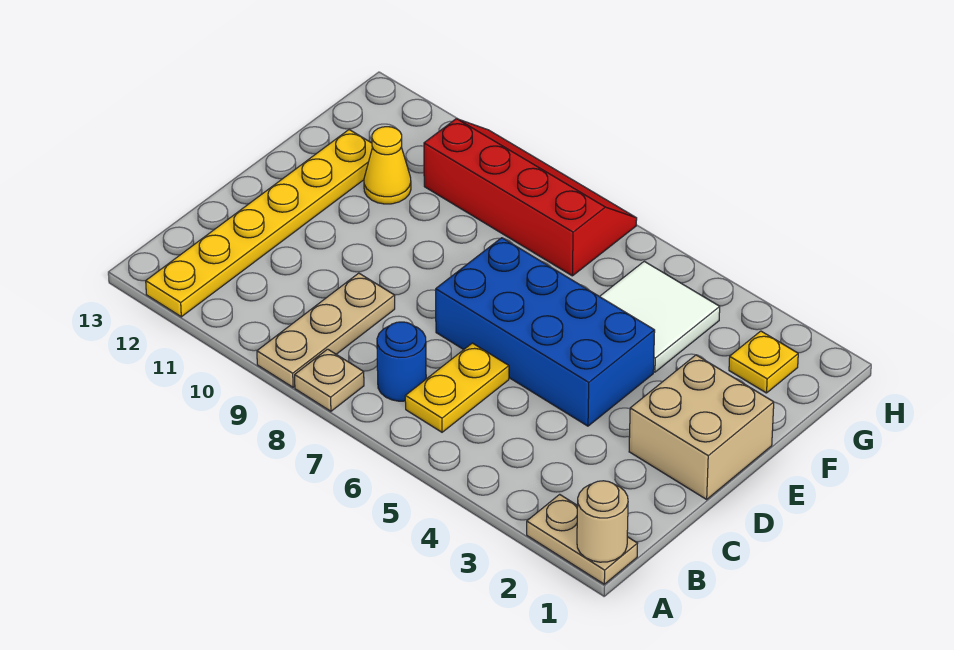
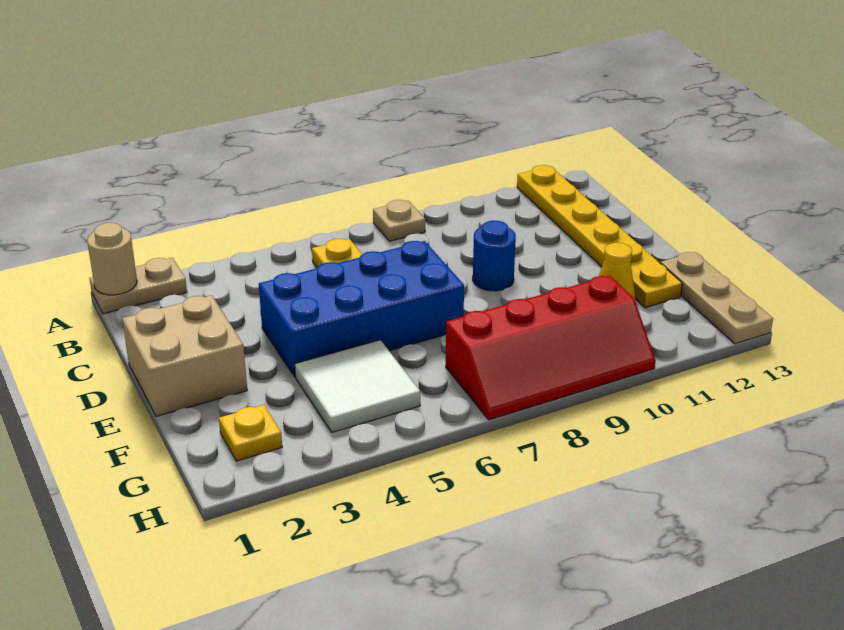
tan 1x3 plate [257,273,395,387] -> tan 1x3 plate moved to [660,252,773,344]
blue 1x1 round brick [377,322,426,401] -> blue 1x1 round brick moved to [473,221,516,291]

